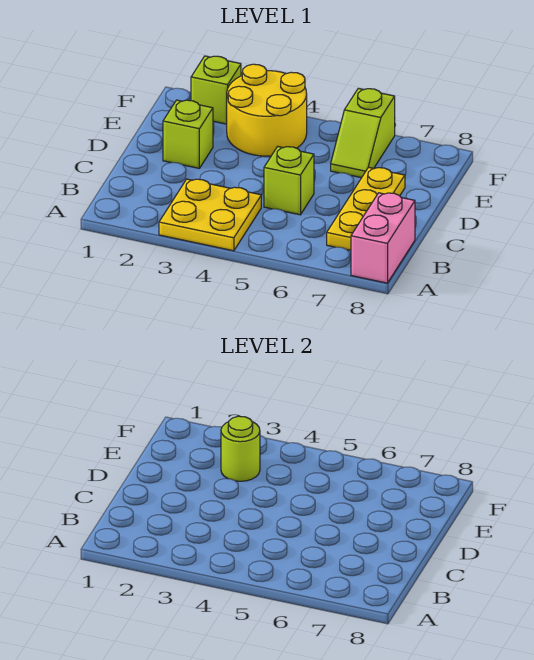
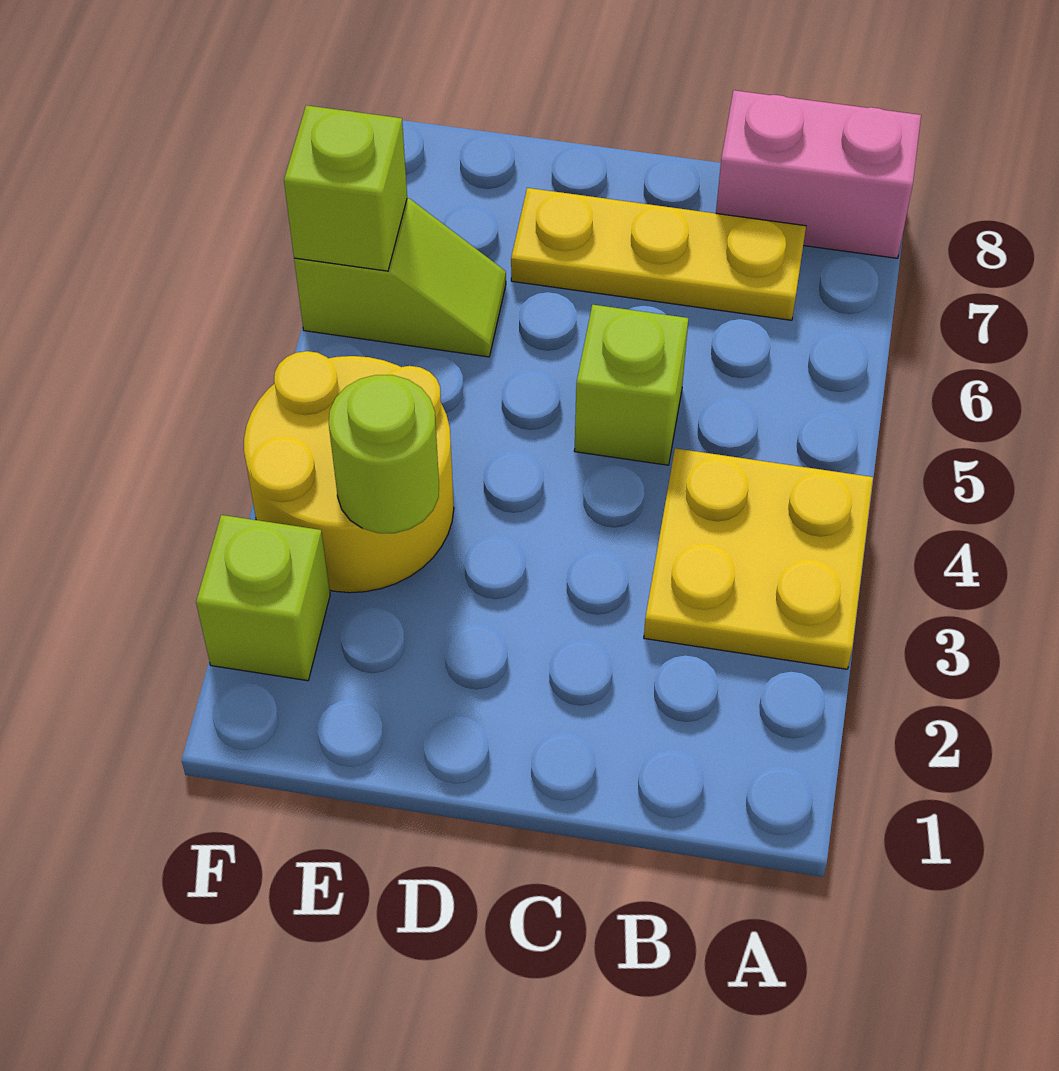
lime 1x1 brick [163,100,213,168] -> lime 1x1 brick moved to [284,105,407,271]

